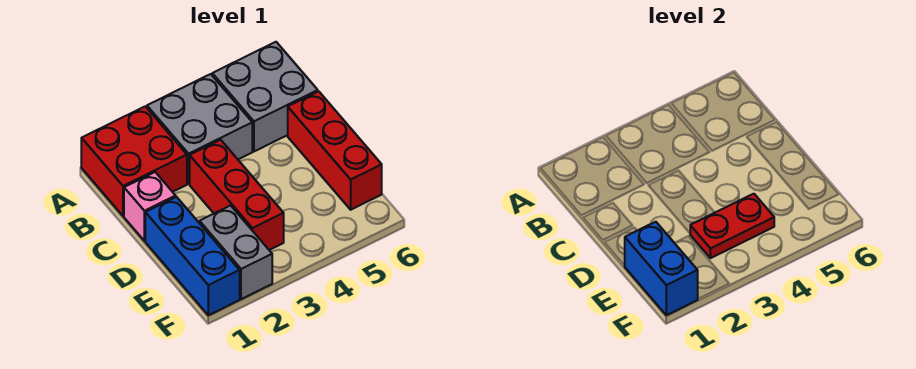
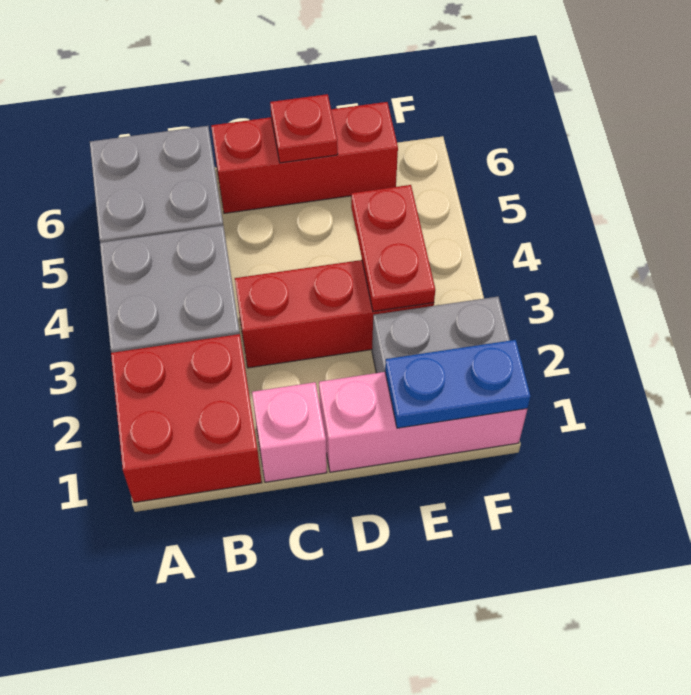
blue 1x3 brick [145,197,240,315] -> pink 1x3 brick [319,372,527,472]
none -> red 1x1 plate [270,94,338,163]
blue 1x2 brick [625,222,698,315] -> blue 1x2 plate [385,340,531,428]

